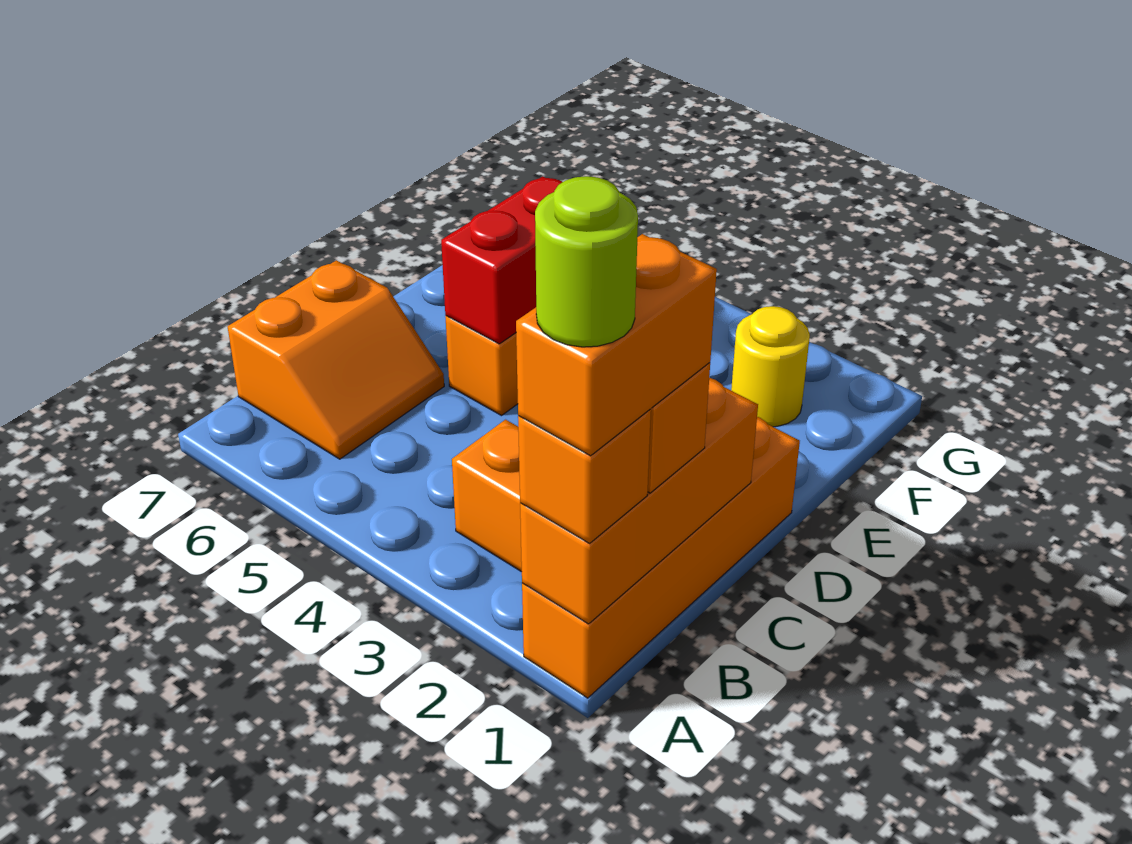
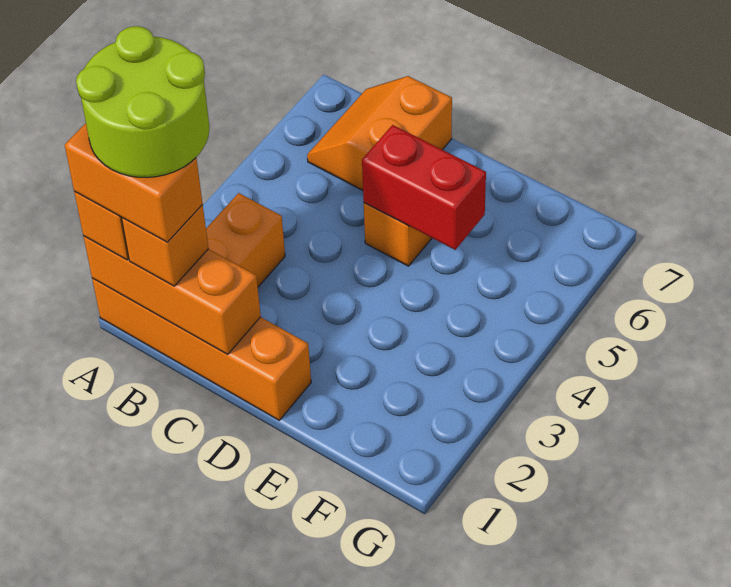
lime 1x1 round brick [535,176,638,347] -> lime 2x2 round brick [76,26,209,177]
orange 2x2 slope [228,260,444,459] -> orange 2x2 slope turned to [307,76,452,190]
yellow 1x1 round brick [731,306,810,427] -> none

